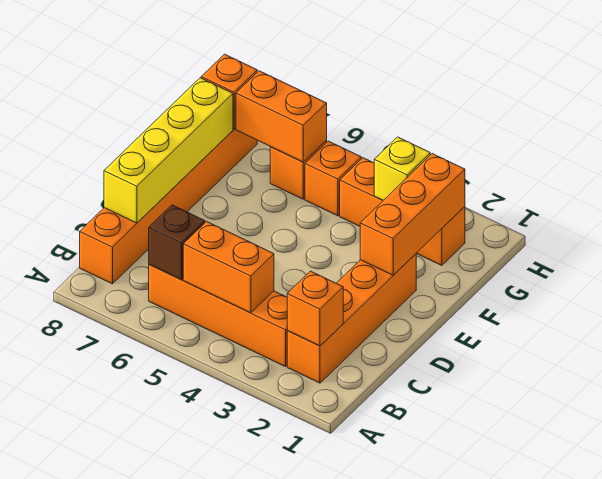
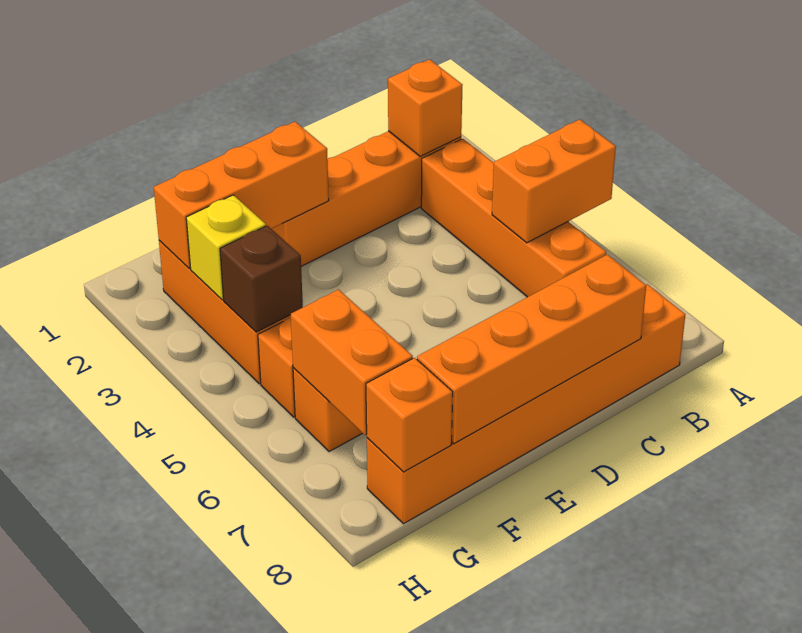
orange 1x2 brick [183,222,274,313] -> orange 1x2 brick turned to [492,119,616,243]
brown 1x1 brick [149,205,205,280] -> brown 1x1 brick moved to [220,226,303,332]
yellow 1x4 brick [104,78,233,223] -> orange 1x4 brick [417,255,646,444]

